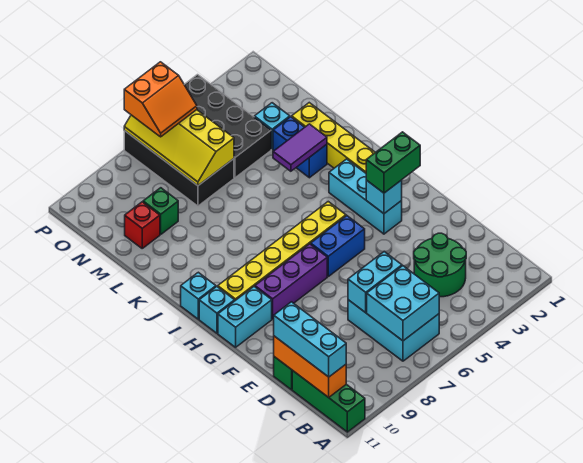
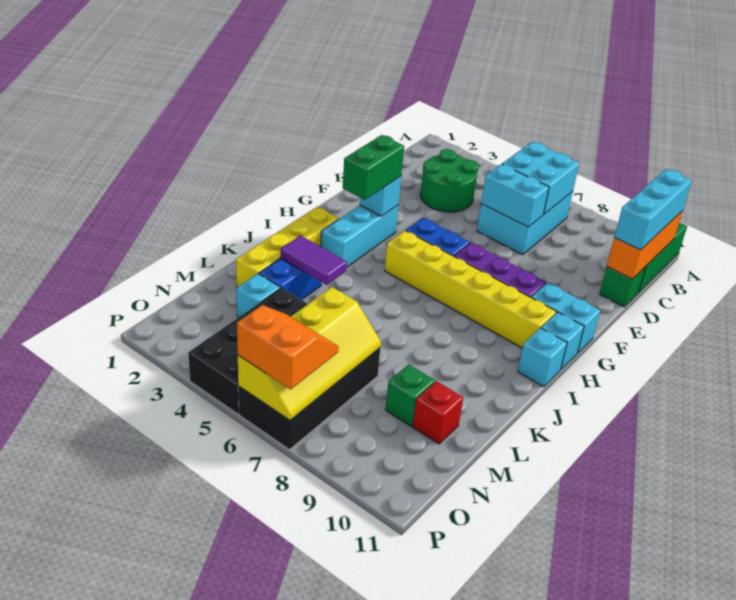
green 1x2 brick [366,132,420,193] -> green 1x2 brick turned to [343,135,404,200]

